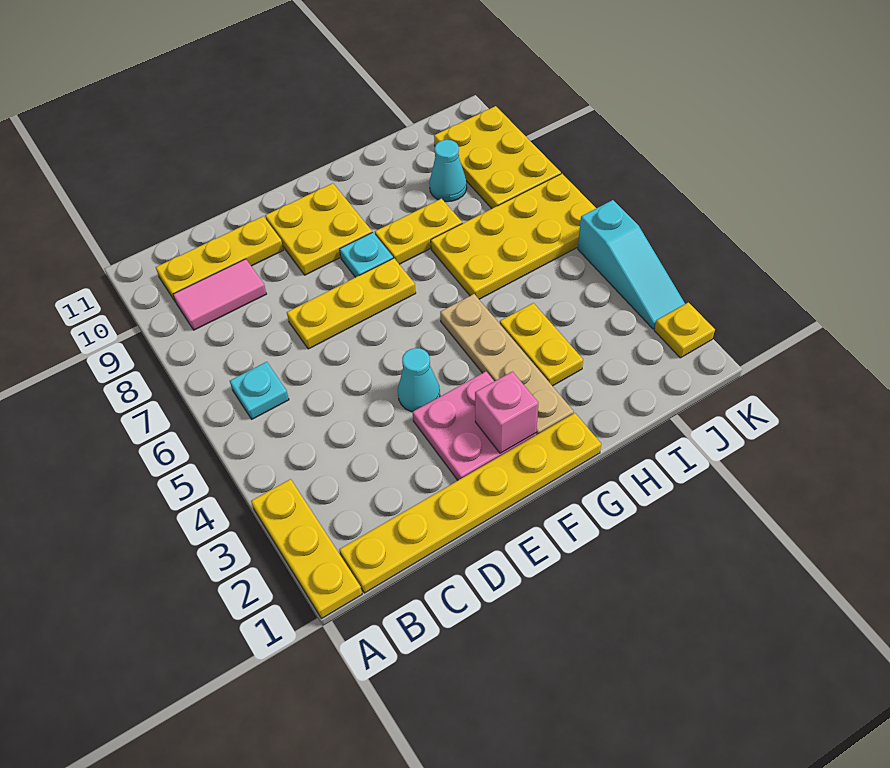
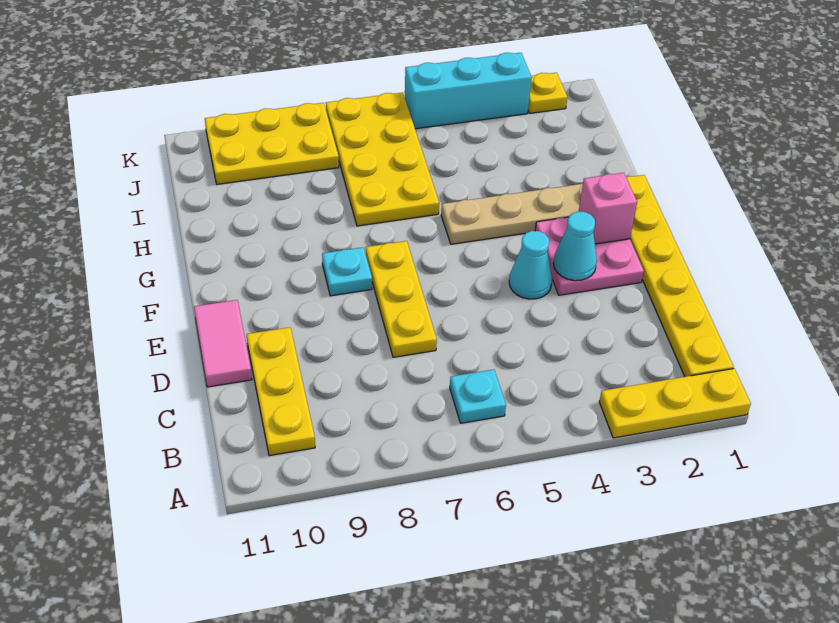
pink 1x2 tile [173,259,266,330] -> pink 1x2 tile moved to [194,300,252,387]
yellow 2x2 plate [265,183,372,275] -> none
yellow 1x2 plate [375,199,462,264] -> none
yellow 1x2 plate [500,303,583,386] -> none
cyan 1x1 cone [429,140,467,202] -> cyan 1x1 cone moved to [554,212,597,281]
cyan 1x3 slope [578,200,685,329] -> cyan 1x3 brick [405,53,532,129]

